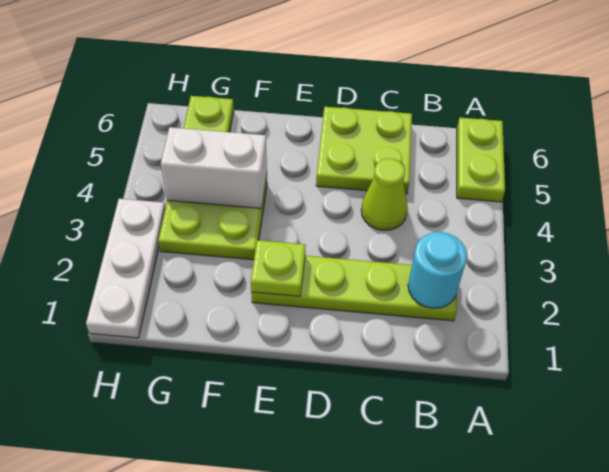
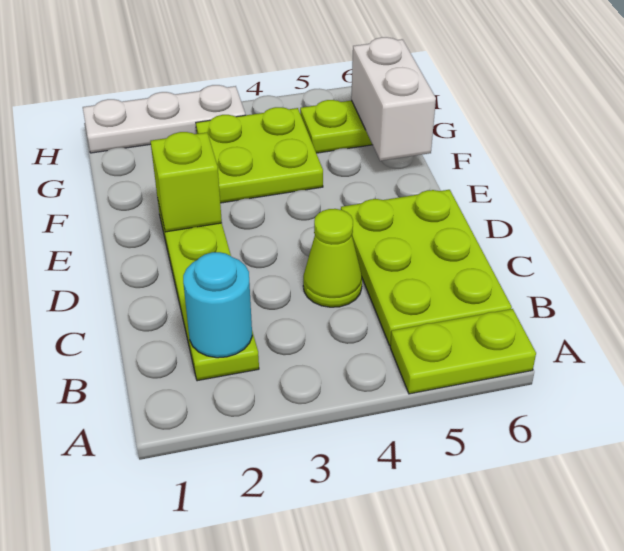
lime 2x2 plate [316,107,412,194] -> lime 2x3 plate [341,190,512,345]
lime 1x1 plate [251,240,306,296] -> lime 1x1 brick [150,132,222,232]
white 1x2 brick [161,127,267,208] -> white 1x2 brick moved to [351,37,436,161]

